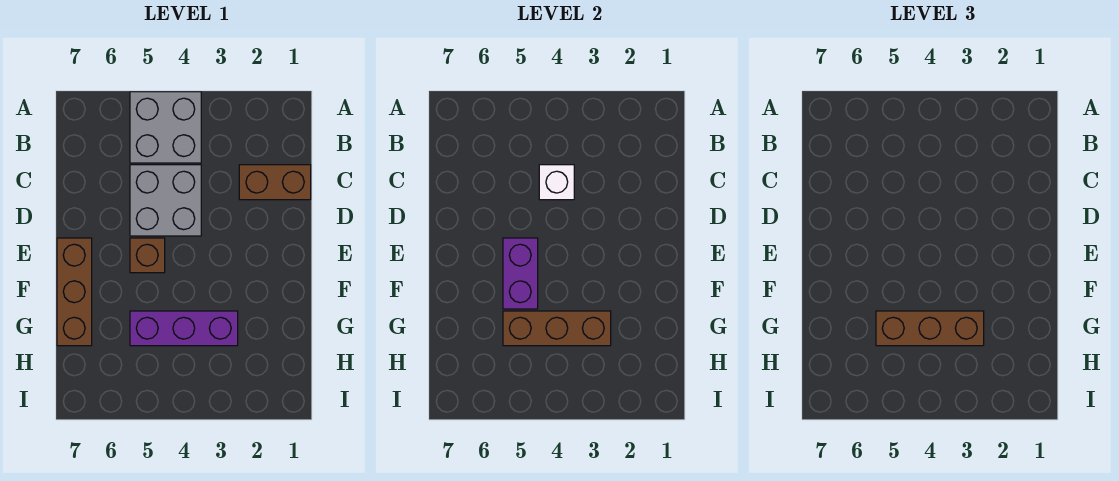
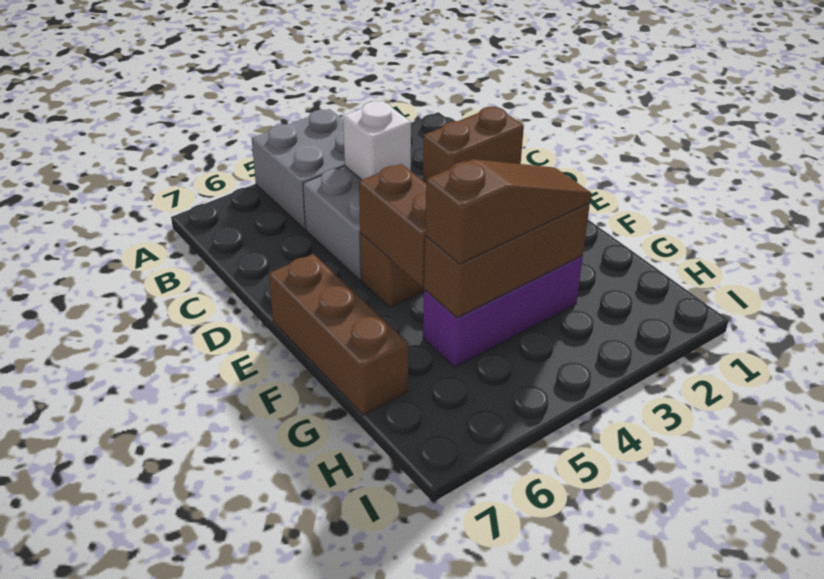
purple 1x2 brick [503,238,538,309] -> brown 1x2 brick [359,164,426,287]
brown 1x3 brick [876,311,984,346] -> brown 1x3 slope [425,159,591,264]

